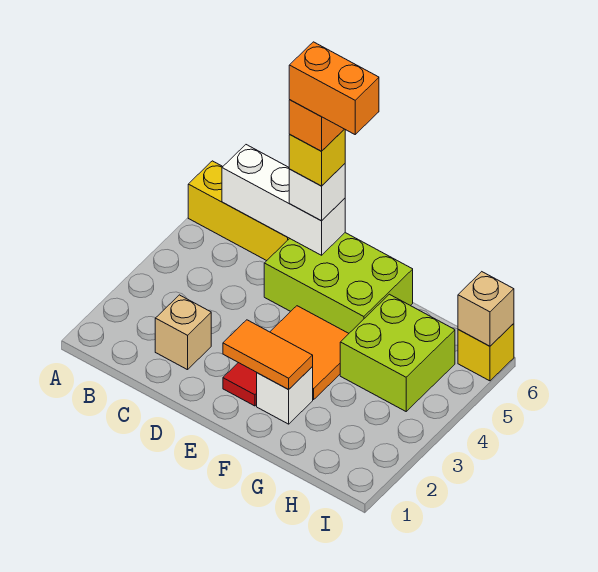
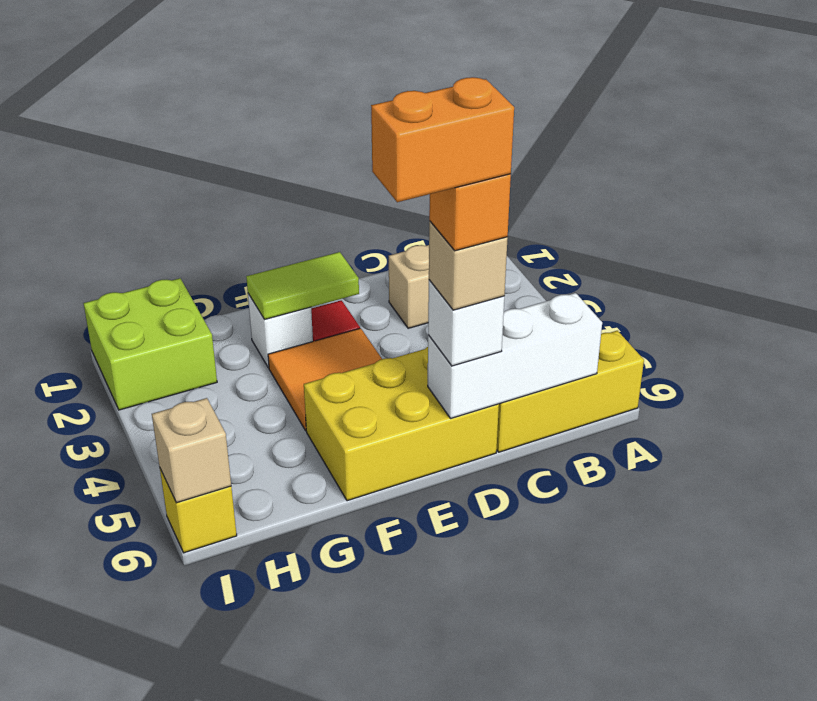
lime 2x3 brick [264,233,413,333] -> yellow 2x3 brick [304,347,499,501]
yellow 1x1 brick [289,129,345,186] -> tan 1x1 brick [429,221,508,310]
orange 1x2 tile [223,320,313,390] -> lime 1x2 tile [246,252,359,320]
lime 2x2 brick [340,294,455,411] -> lime 2x2 brick moved to [83,278,217,410]

